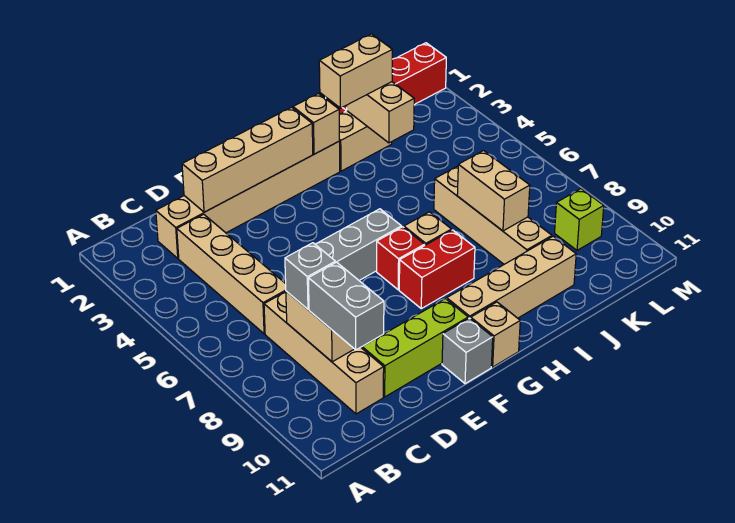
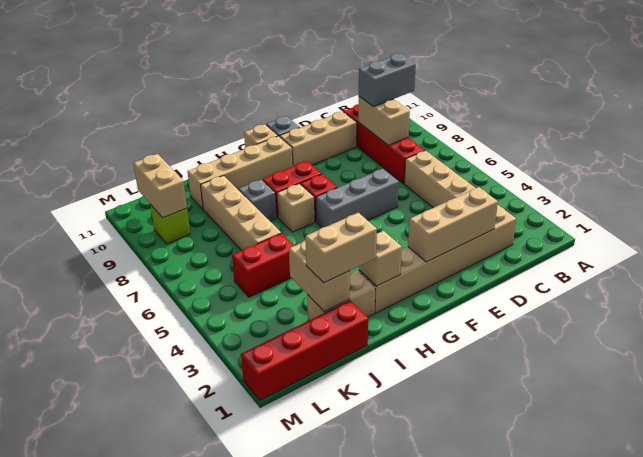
tan 1x4 brick [264,292,384,414] -> red 1x4 brick [344,104,425,184]
grey 1x1 brick [285,243,335,309] -> grey 1x1 brick moved to [239,180,276,221]
grey 1x2 brick [308,262,384,350] -> grey 1x2 brick turned to [359,53,416,107]
tan 1x4 brick [182,107,313,212] -> tan 1x3 brick [408,187,498,262]
lime 1x3 brick [362,299,468,397] -> tan 1x3 brick [280,111,357,166]
none -> red 1x2 brick [232,233,295,297]
tan 1x2 brick [457,151,530,231] -> tan 1x2 brick moved to [133,154,187,218]

